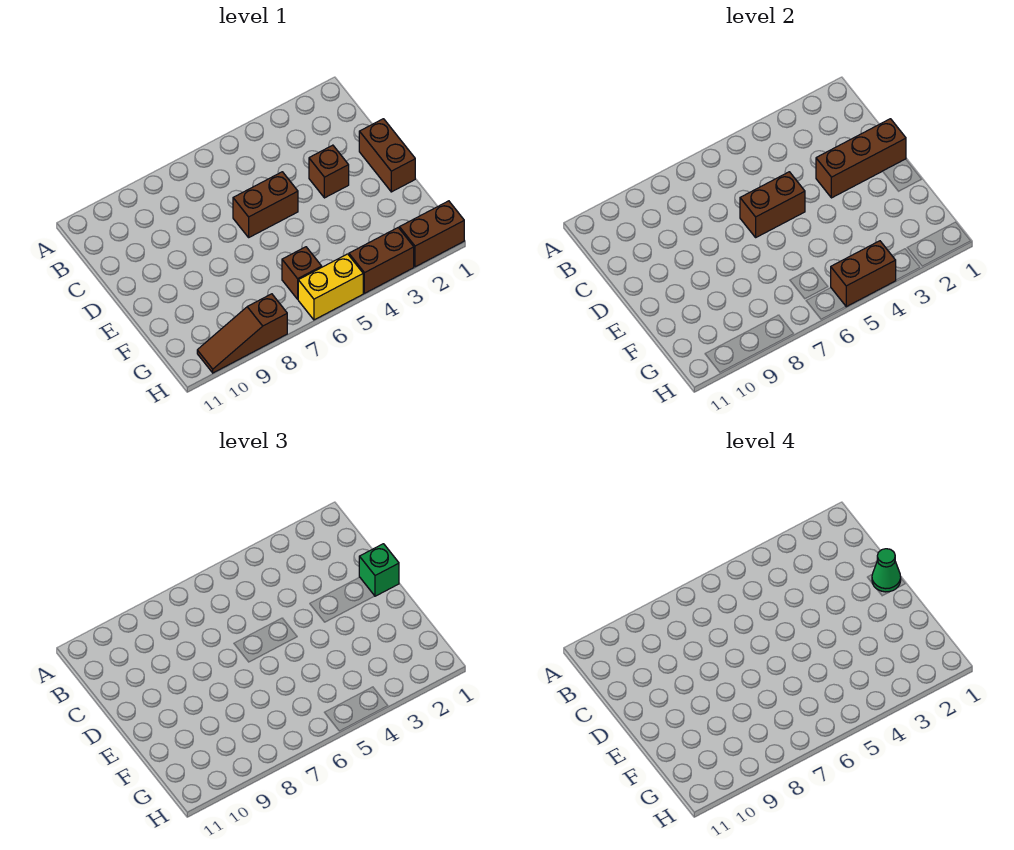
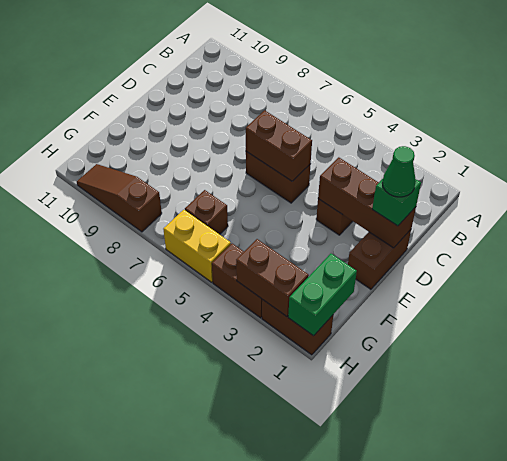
none -> green 1x2 brick [288,254,357,336]
brown 1x2 brick [831,241,896,307] -> brown 1x2 brick moved to [236,239,309,317]

